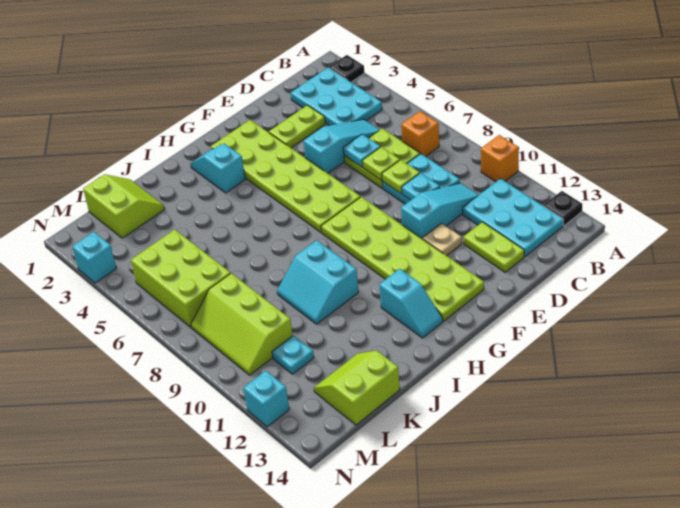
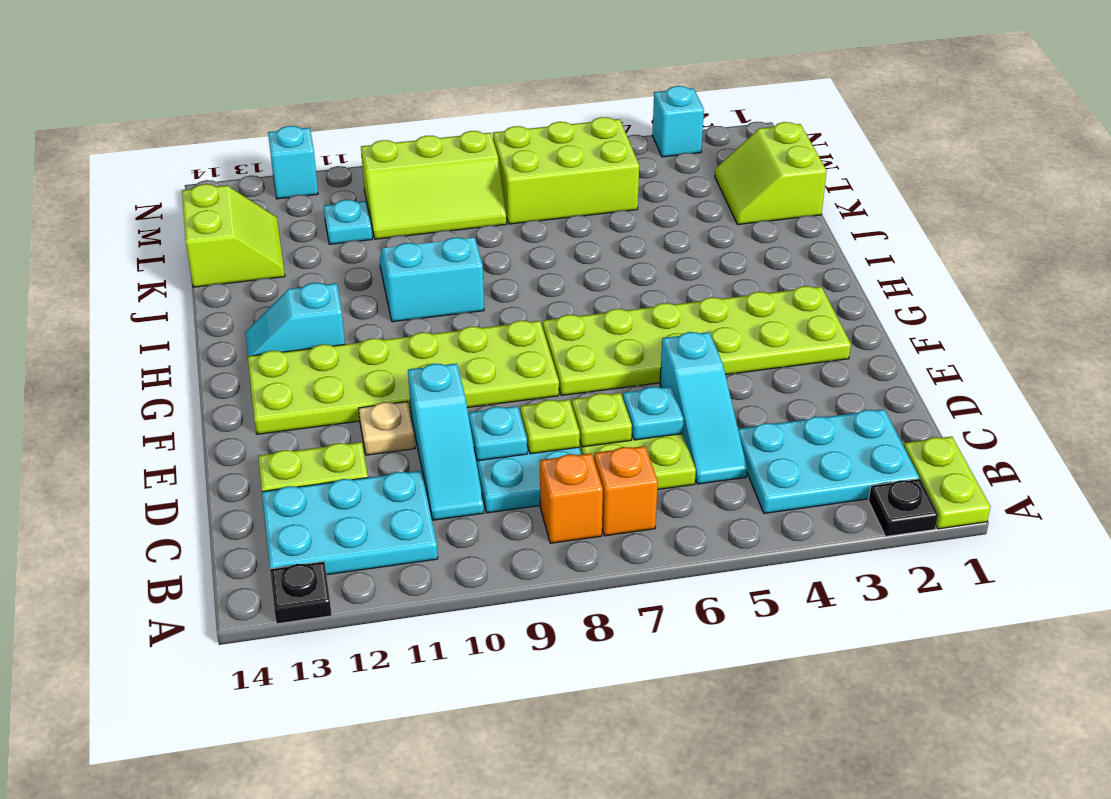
orange 1x1 brick [481,135,519,182] -> orange 1x1 brick moved to [540,453,603,543]
lime 1x2 plate [269,105,325,148] -> lime 1x2 plate moved to [904,436,990,529]
cyan 1x2 slope [191,144,245,193] -> none
lime 2x2 slope [83,174,165,238] -> lime 2x2 slope turned to [715,122,827,225]
lime 2x3 slope [191,273,293,375] -> lime 2x3 slope turned to [361,131,506,239]

